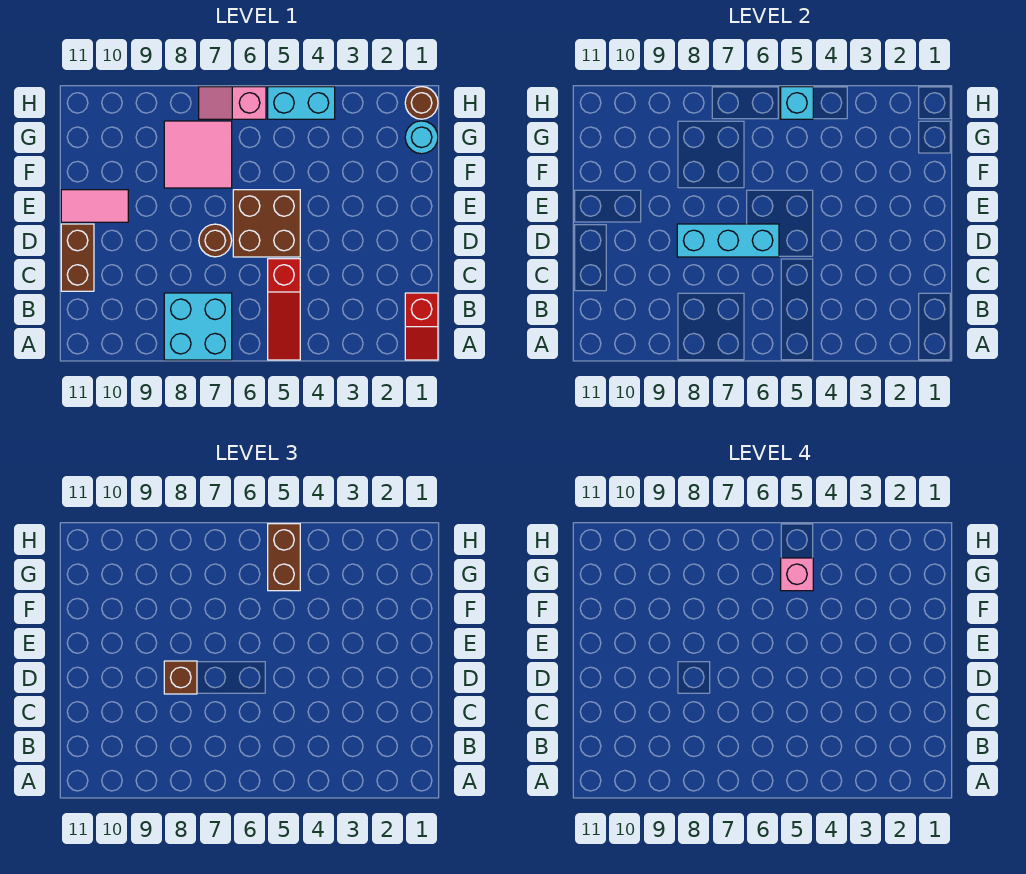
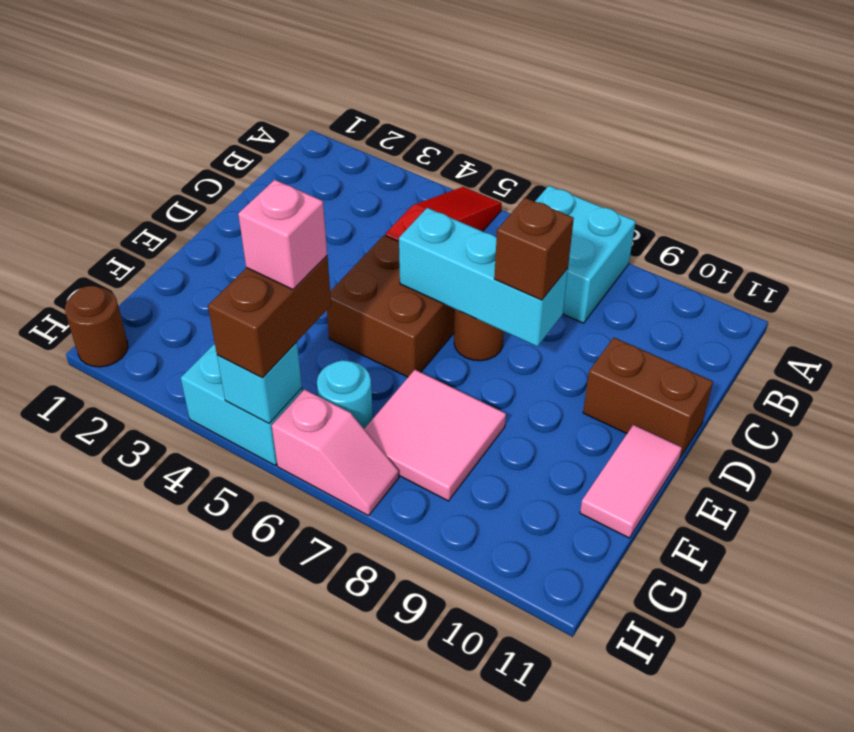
red 1x2 slope [405,293,438,360] -> none
brown 1x2 brick [61,224,94,291] -> brown 1x2 brick turned to [583,338,713,459]
pink 1x2 tile [61,190,128,222] -> pink 1x2 tile turned to [580,425,682,538]
cyan 1x1 round brick [405,121,438,154] -> cyan 1x1 round brick moved to [317,360,373,429]

